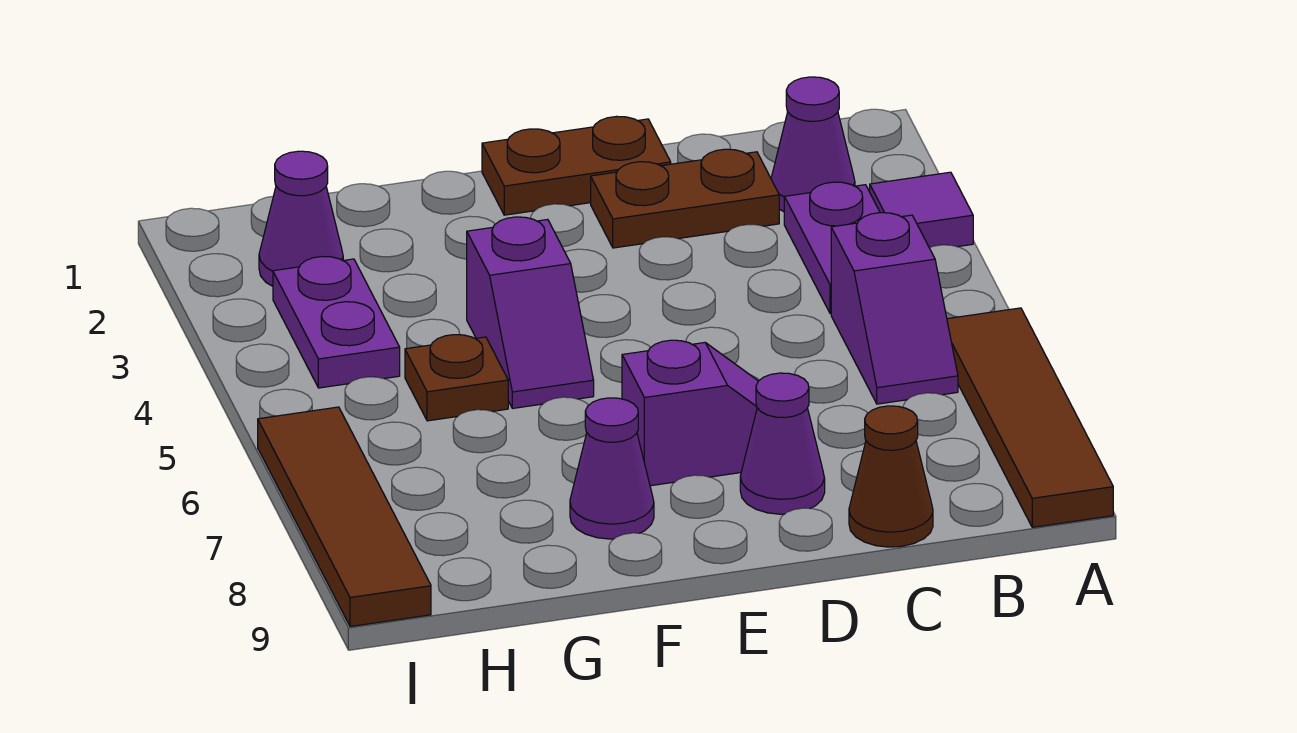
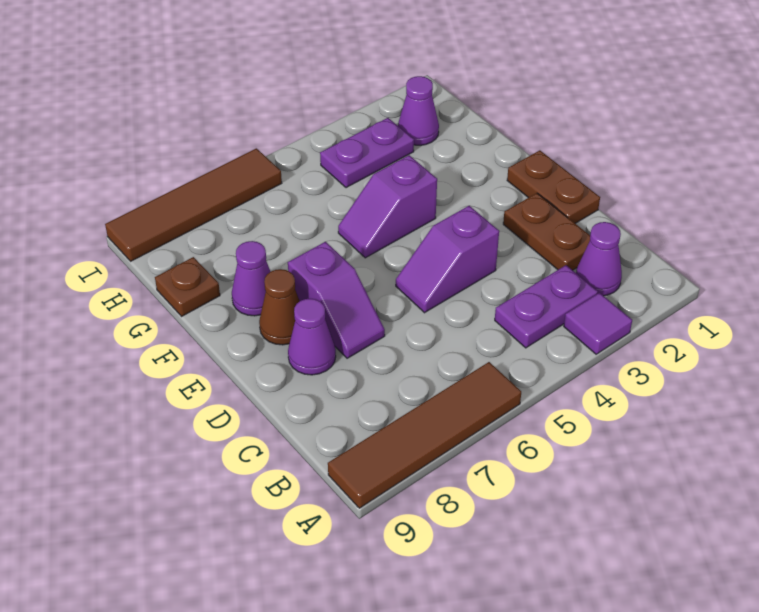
purple 1x2 slope [831,213,958,404] -> purple 1x2 slope moved to [396,206,499,313]
brown 1x1 cone [849,406,933,547] -> brown 1x1 cone moved to [259,269,300,345]
brown 1x1 plate [405,335,508,421] -> brown 1x1 plate moved to [155,257,220,316]

